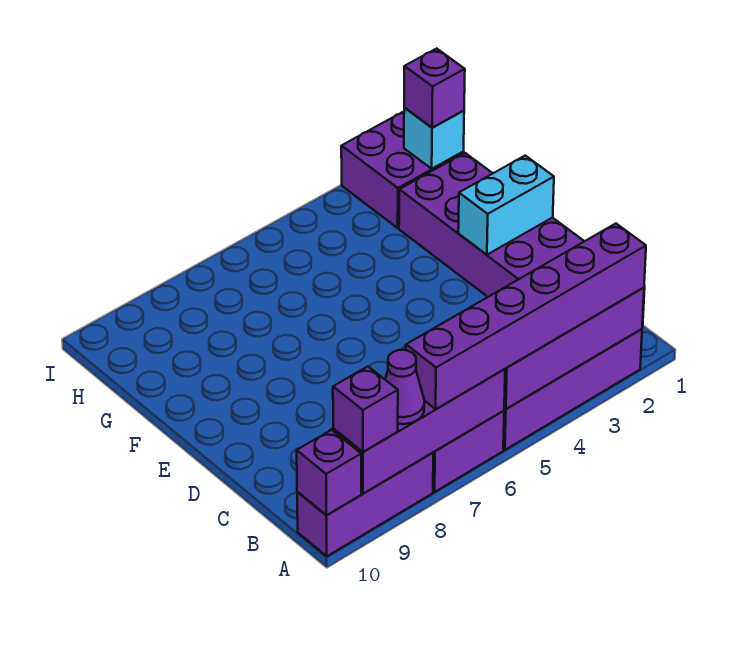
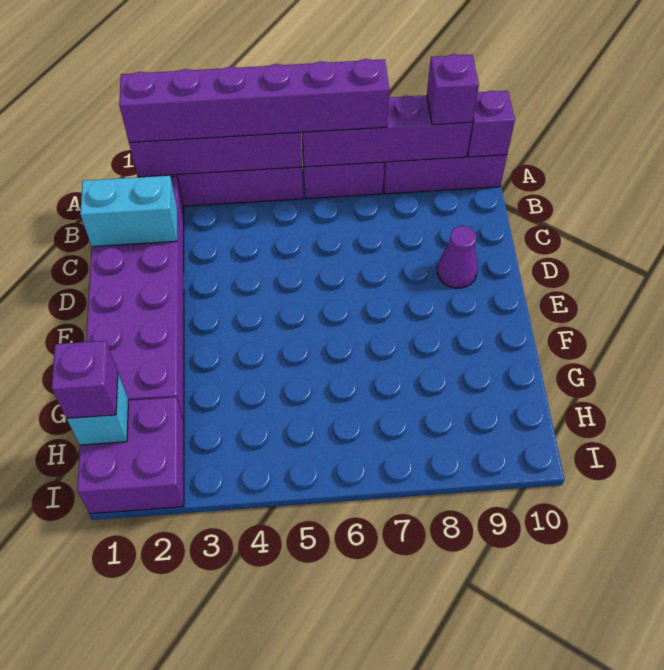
purple 1x1 cone [385,350,424,424] -> purple 1x1 cone moved to [437,226,478,288]
cyan 1x2 brick [458,156,554,255] -> cyan 1x2 brick moved to [80,175,177,247]

